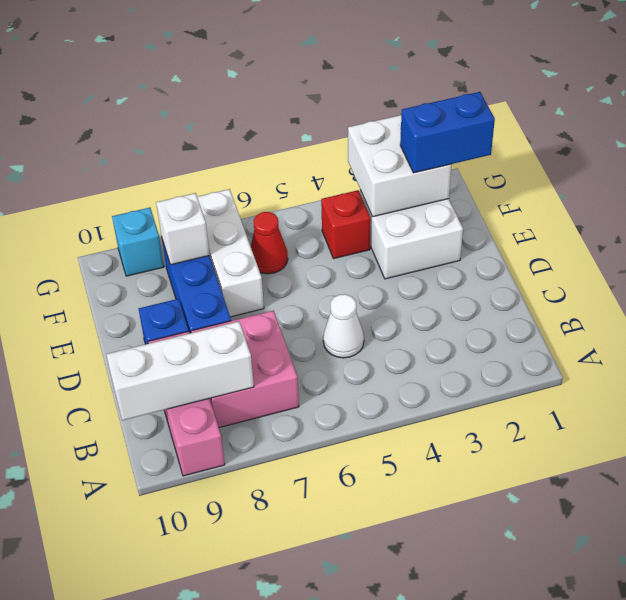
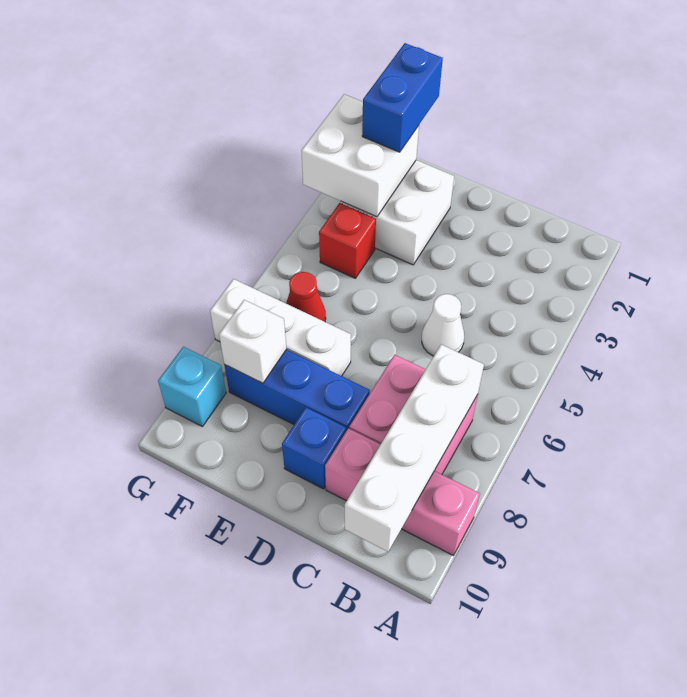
white 1x3 brick [106,322,254,420] -> white 1x4 brick [345,345,484,552]

